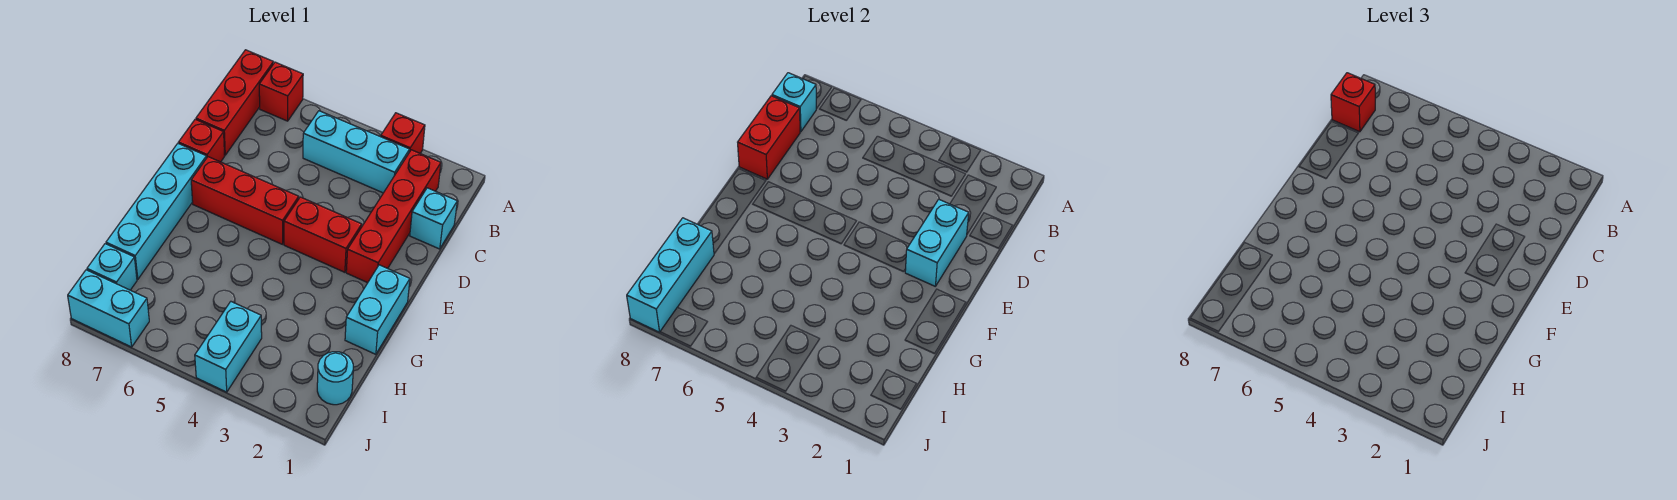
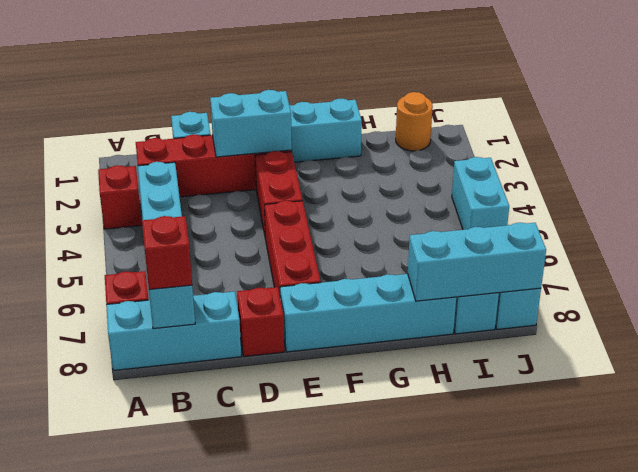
red 1x3 brick [196,50,273,155] -> cyan 1x3 brick [106,291,241,371]
red 1x2 brick [738,96,800,179] -> none
cyan 1x1 round brick [317,352,353,405] -> orange 1x1 round brick [396,92,433,151]
cyan 1x2 brick [195,302,262,392] -> cyan 1x2 brick turned to [452,157,509,230]

